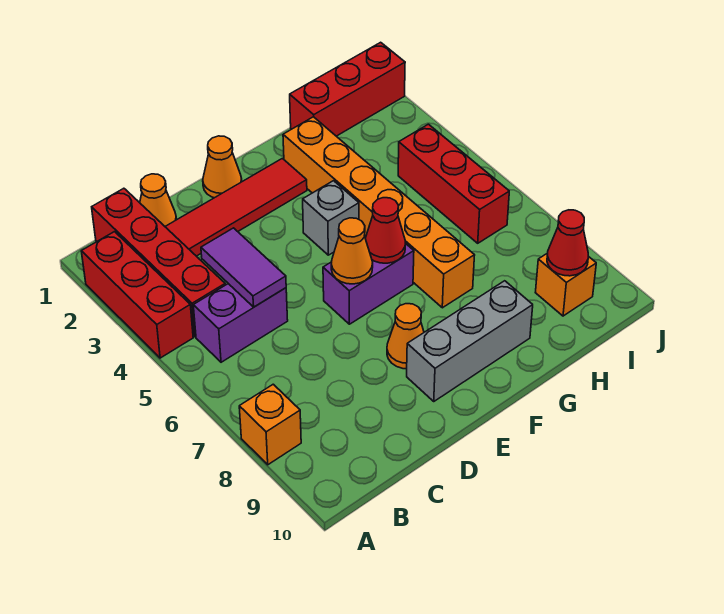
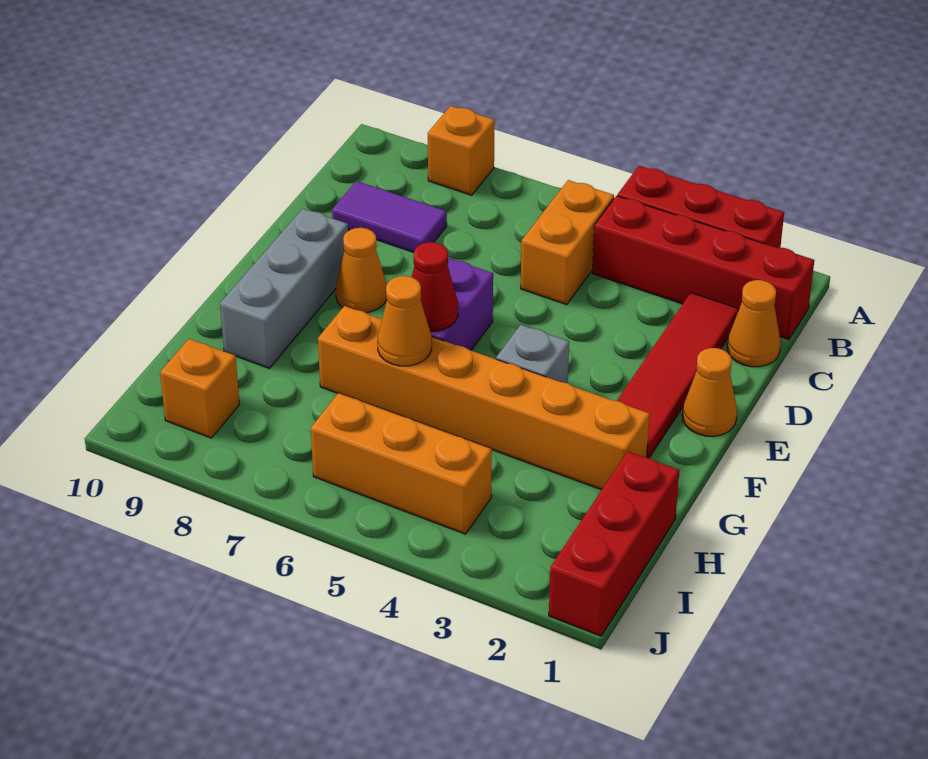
purple 1x2 brick [193,284,288,362] -> orange 1x2 brick [521,180,614,305]
purple 1x2 tile [201,228,286,307] -> purple 1x2 tile moved to [332,181,447,252]
orange 1x1 cone [331,218,373,284] -> orange 1x1 cone moved to [377,276,432,366]
red 1x3 brick [398,124,509,243] -> orange 1x3 brick [311,393,492,534]
red 1x1 cone [547,210,588,276] -> none

